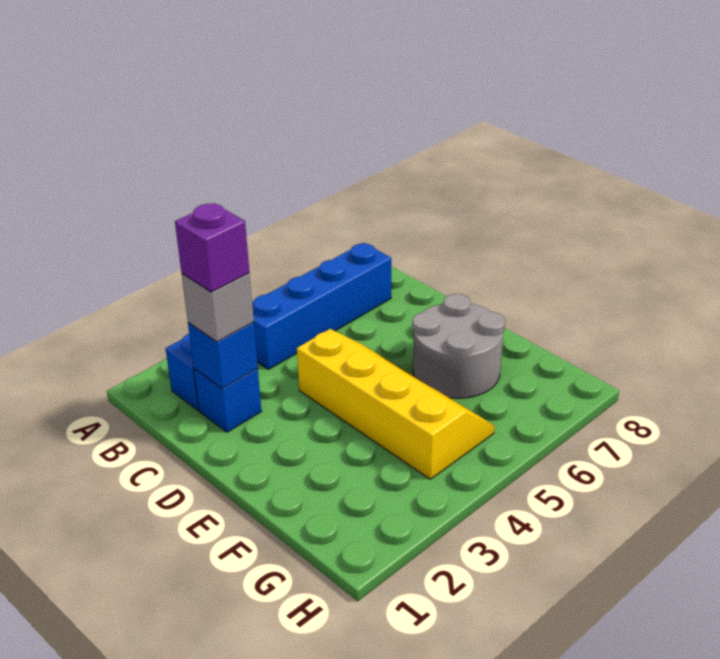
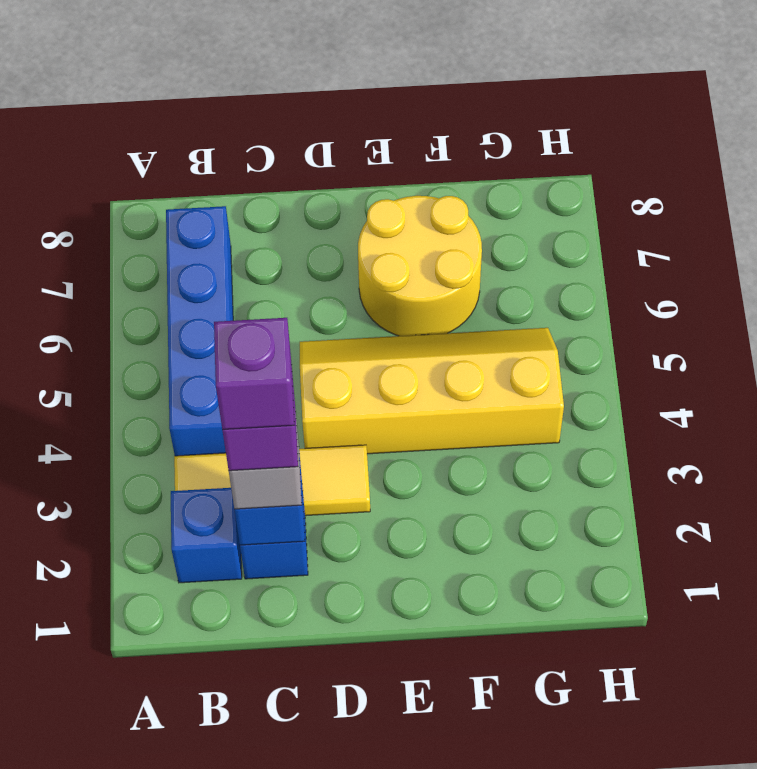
none -> yellow 1x3 tile [174,445,370,516]
none -> purple 1x1 brick [214,318,294,430]
grey 2x2 round brick [412,294,505,398] -> yellow 2x2 round brick [358,196,482,336]

